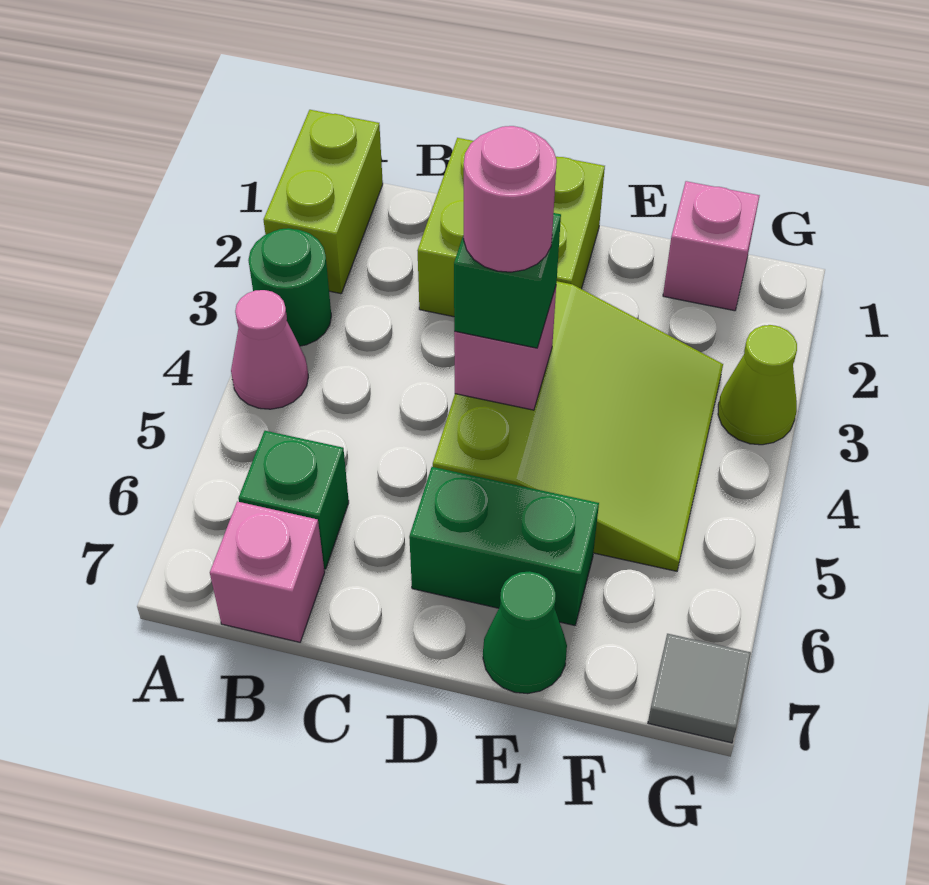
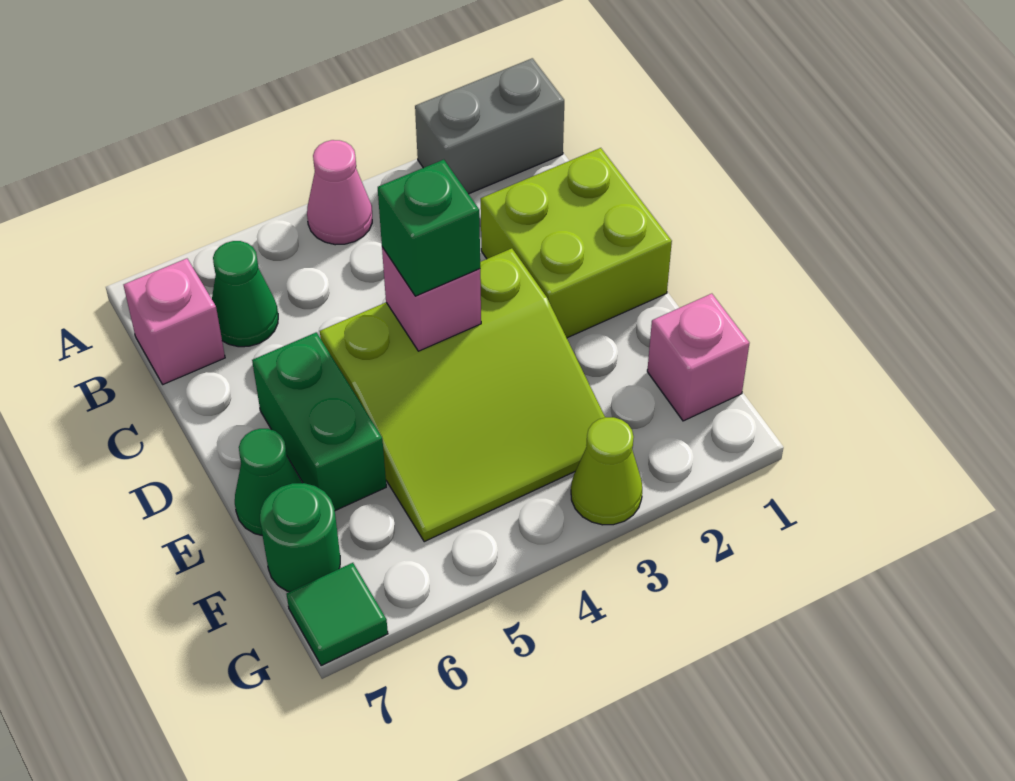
lime 1x2 brick [264,110,383,294] -> grey 1x2 brick [415,58,564,194]
green 1x1 round brick [248,228,331,346] -> green 1x1 round brick moved to [260,483,340,592]
green 1x1 brick [238,431,349,569] -> green 1x1 cone [212,241,278,347]
pink 1x1 round brick [464,126,557,272] -> none
grey 1x1 tile [648,634,751,743] -> green 1x1 tile [286,563,388,666]

